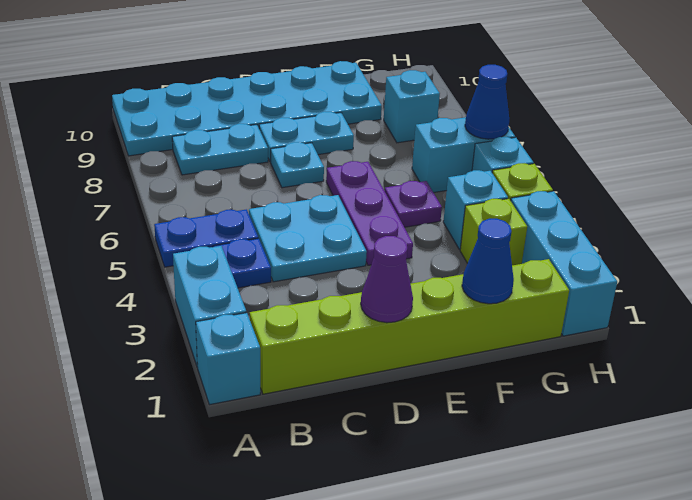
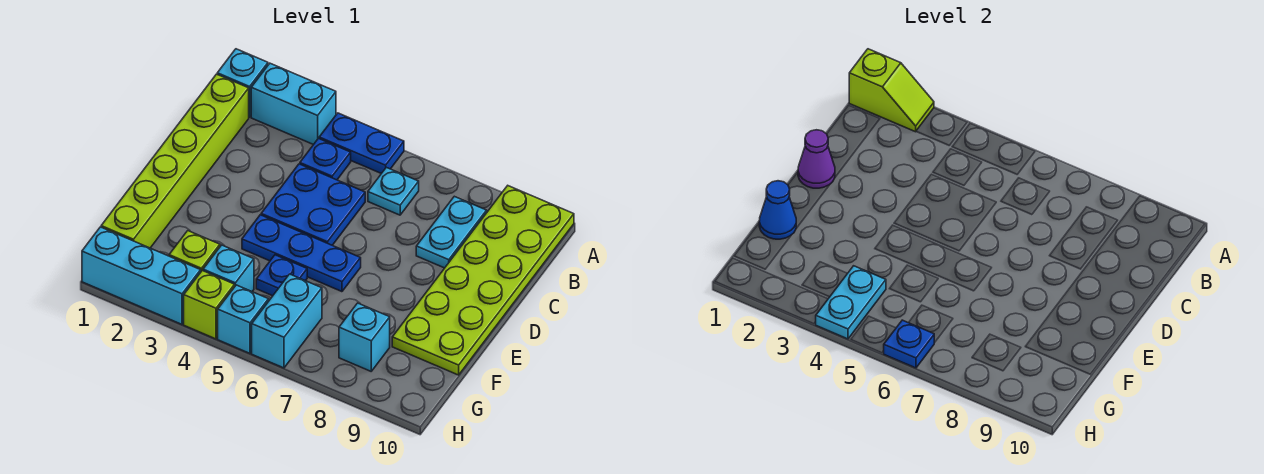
none -> lime 1x2 slope [849,49,934,132]
blue 1x2 plate [154,209,258,267] -> blue 1x2 plate turned to [319,113,404,174]
cyan 2x6 plate [112,61,382,156] -> lime 2x6 plate [392,186,574,375]
cyan 2x2 plate [249,195,367,282] -> blue 2x2 plate [261,164,365,245]
cyan 1x1 plate [271,142,324,188] -> cyan 1x1 plate moved to [368,167,419,215]
cyan 1x2 plate [259,112,354,162] -> cyan 1x2 plate moved to [816,266,886,339]
purple 1x3 plate [326,161,413,265] -> blue 1x3 plate [242,215,361,292]
purple 1x1 plate [385,181,442,227] -> blue 1x1 plate [256,255,307,296]
blue 1x1 cone [465,65,509,139] -> blue 1x1 plate [884,320,934,368]

